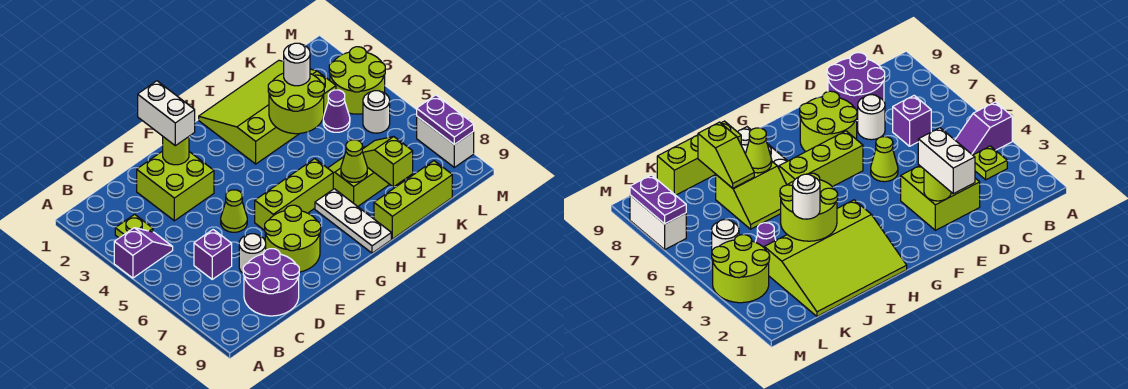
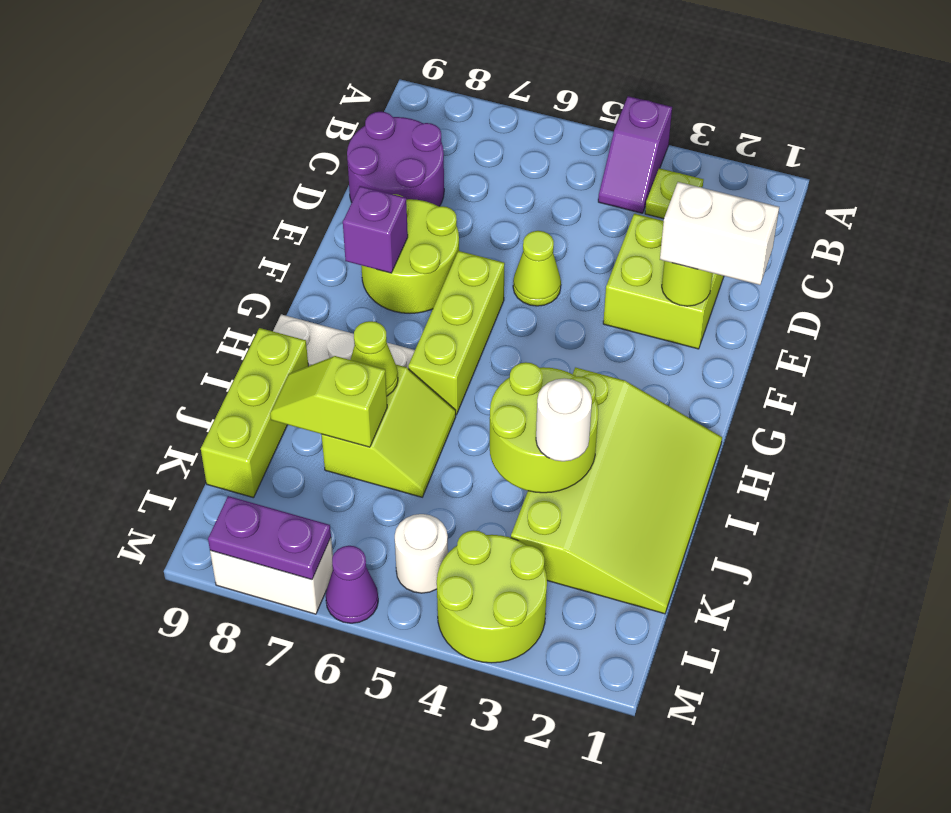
purple 1x1 brick [194,230,232,279] -> purple 1x1 brick moved to [343,186,408,273]
white 1x1 round brick [239,234,266,273] -> none
lime 1x2 slope [362,137,413,187] -> lime 1x2 slope turned to [270,356,387,447]
purple 1x1 cone [323,90,350,132] -> purple 1x1 cone moved to [326,546,378,623]

